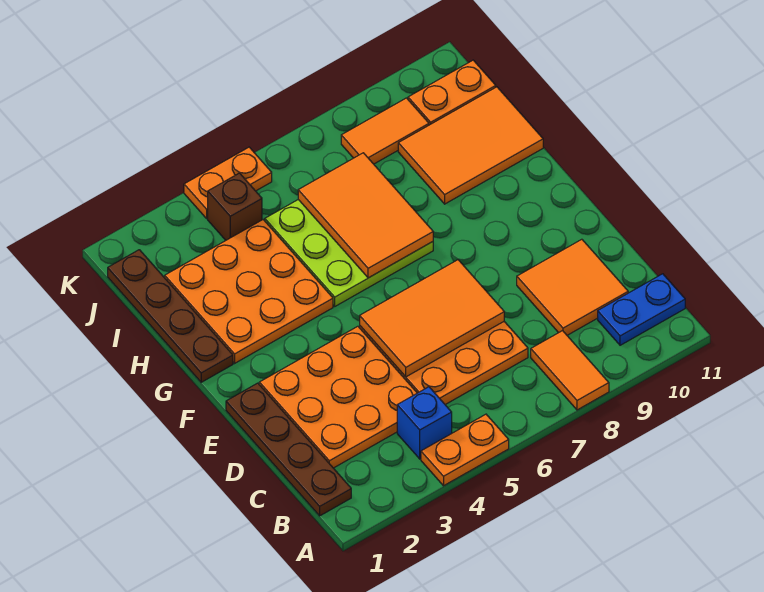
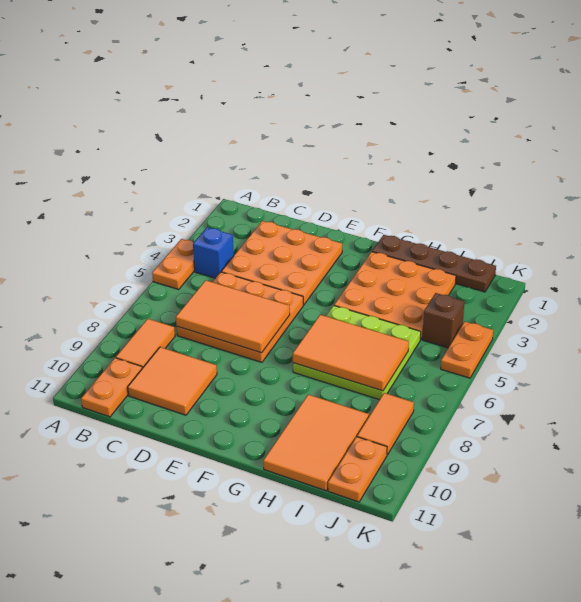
orange 1x2 tile [531,331,609,410] -> orange 1x2 tile turned to [116,319,175,368]
brown 1x4 plate [226,383,351,516] -> none
blue 1x2 plate [598,274,685,345] -> orange 1x2 plate [81,358,142,417]
orange 2x3 tile [360,260,504,377] -> orange 2x3 tile turned to [176,280,290,353]

